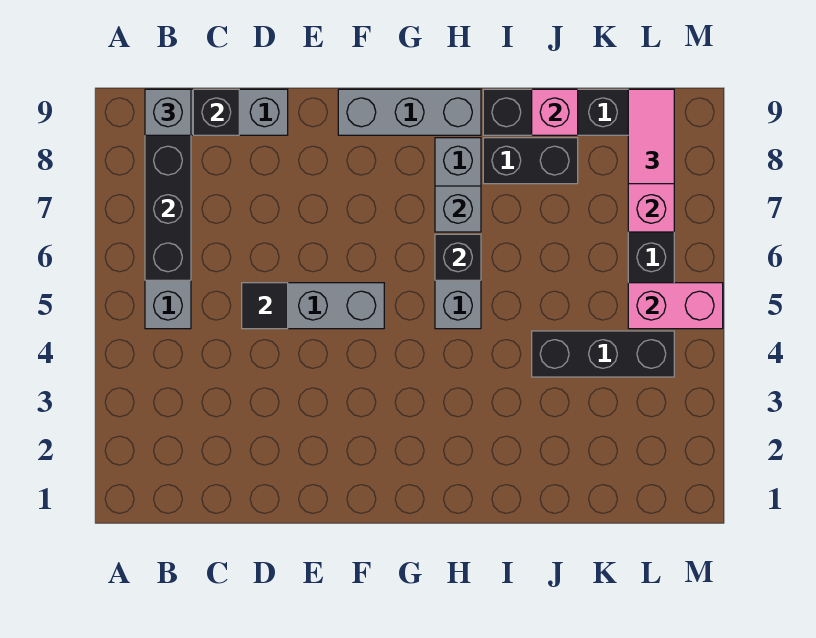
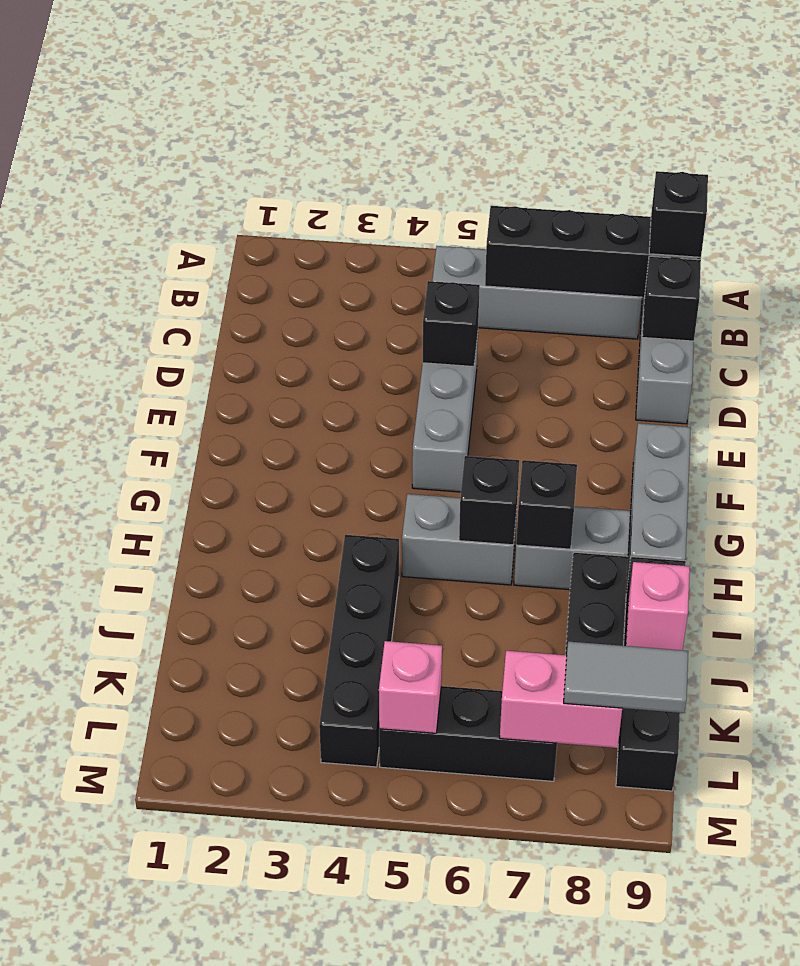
grey 1x1 brick [145,89,191,135] -> black 1x1 brick [649,171,708,257]
black 1x1 tile [242,283,288,329] -> black 1x1 brick [423,281,480,367]
grey 1x1 brick [435,186,481,232] -> black 1x1 brick [516,460,577,549]
black 1x3 brick [532,331,674,377] -> black 1x4 brick [319,535,399,767]
pink 1x2 brick [628,283,723,329] -> pink 1x1 brick [379,641,442,733]
pink 1x2 tile [628,89,674,184] -> grey 1x2 tile [564,642,688,713]

